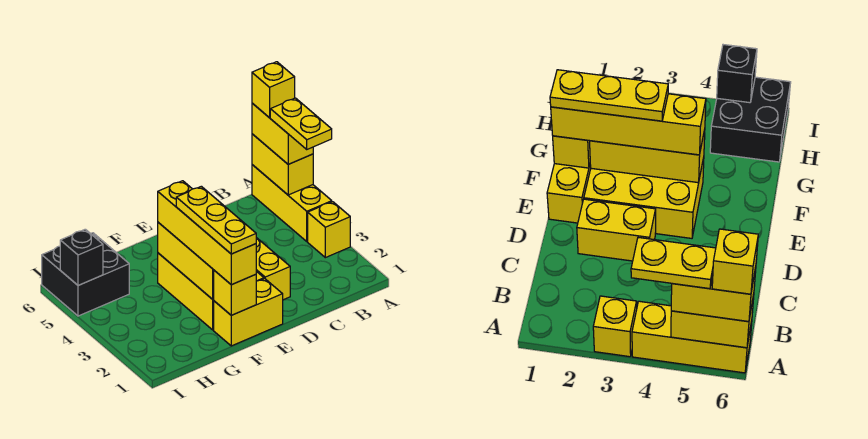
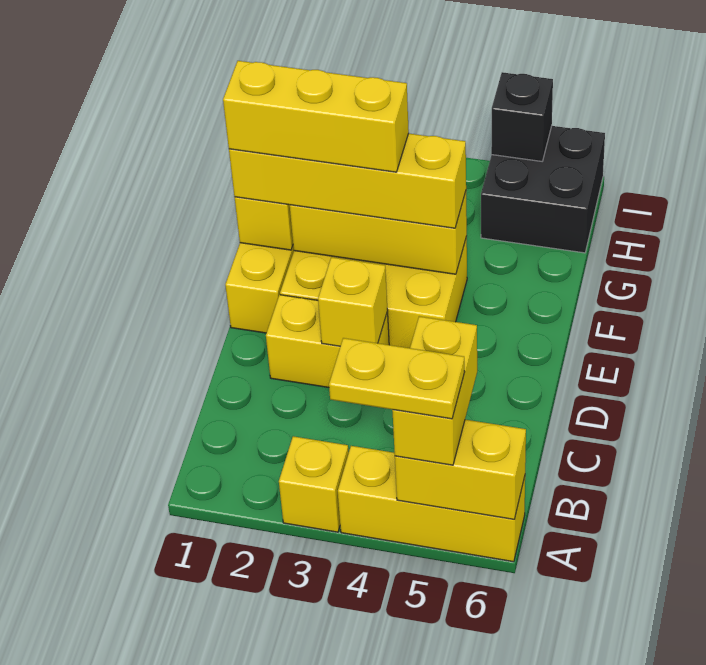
yellow 1x2 brick [252,103,313,164] -> yellow 1x2 brick turned to [392,316,477,465]
yellow 1x1 brick [252,62,295,118] -> yellow 1x1 brick moved to [318,257,388,346]
yellow 1x3 plate [176,186,256,254] -> yellow 1x3 brick [223,61,409,172]

